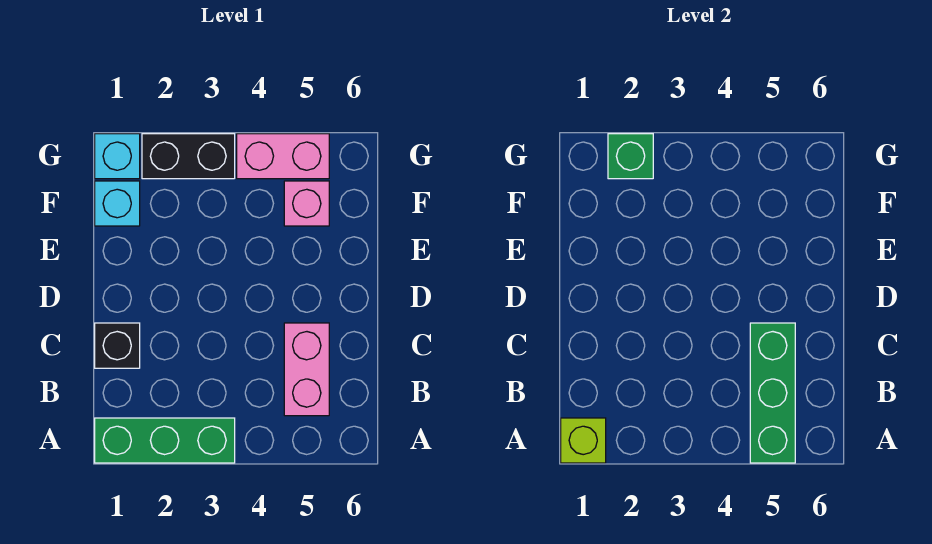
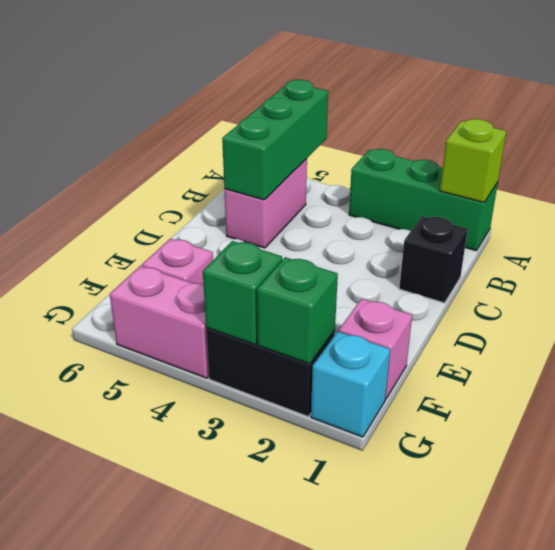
cyan 1x1 brick [95,181,140,226] -> pink 1x1 brick [339,299,412,399]
none -> green 1x1 brick [203,241,282,345]

